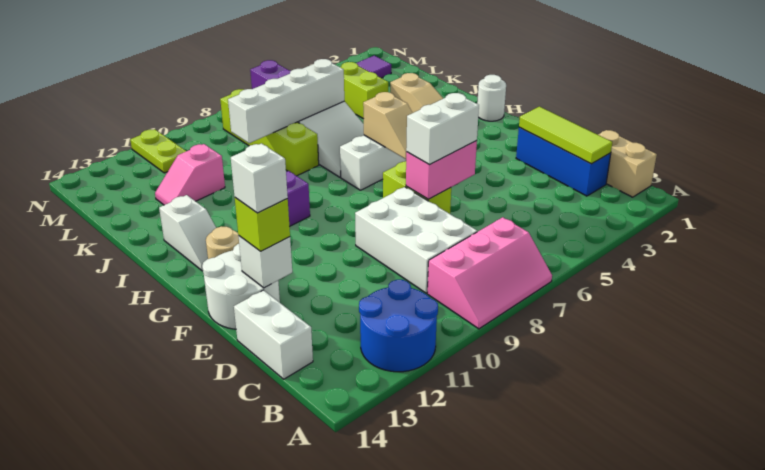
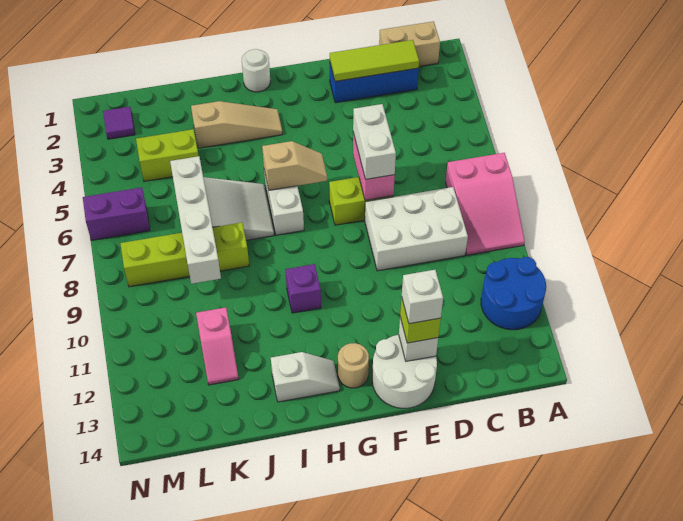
pink 2x3 slope [427,217,552,329] -> pink 2x3 slope turned to [445,153,525,255]
white 1x2 brick [234,290,313,379] -> none
lime 1x2 plate [130,129,186,173] -> none

